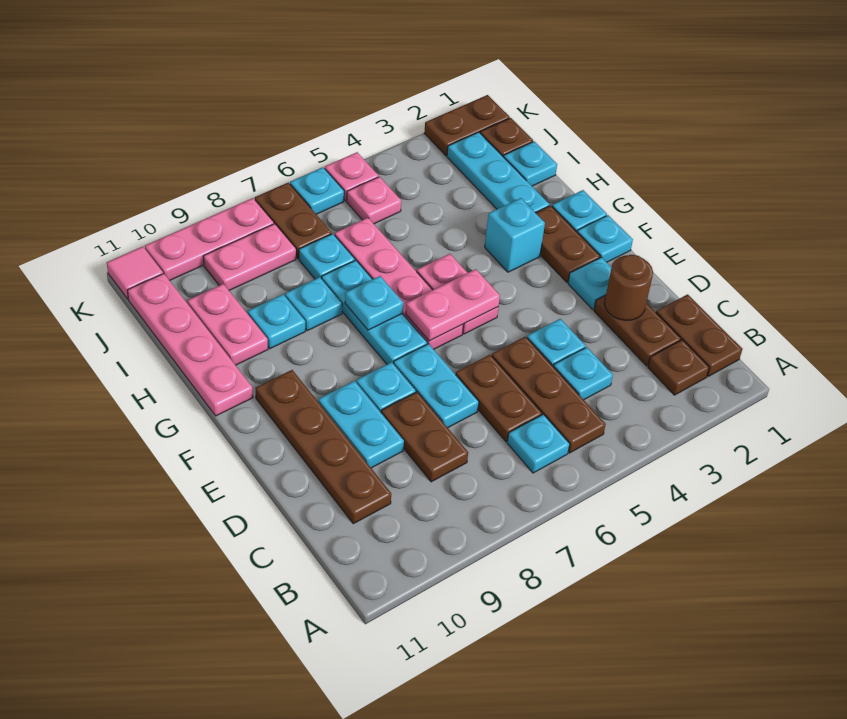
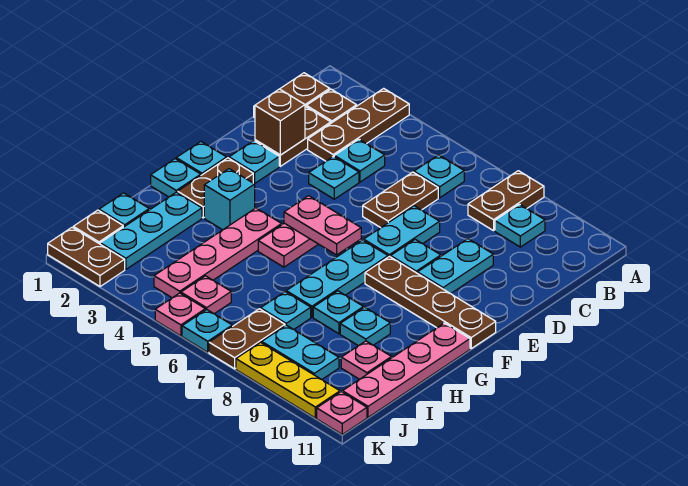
brown 1x3 plate [492,337,606,453] -> brown 1x3 plate moved to [308,88,409,161]
brown 1x2 plate [381,392,468,482] -> brown 1x2 plate moved to [468,171,544,231]
brown 1x4 plate [255,370,391,524] -> brown 1x4 plate turned to [365,256,496,348]
brown 1x1 round brick [604,255,653,320] -> brown 1x1 brick [255,89,305,155]
pink 1x4 plate [335,218,463,349] -> pink 1x4 plate moved to [154,208,282,298]
cyan 1x1 plate [345,276,403,330] -> cyan 1x1 plate moved to [495,204,545,247]
pink 1x2 plate [187,284,268,365] -> pink 1x1 plate [341,341,392,379]
pink 1x2 plate [203,224,296,290] -> cyan 1x2 plate [262,325,339,380]
pink 1x3 plate [145,198,274,281] -> yellow 1x3 plate [236,342,340,418]
pink 1x1 tile [107,246,163,299] -> pink 1x1 plate [317,392,367,434]

